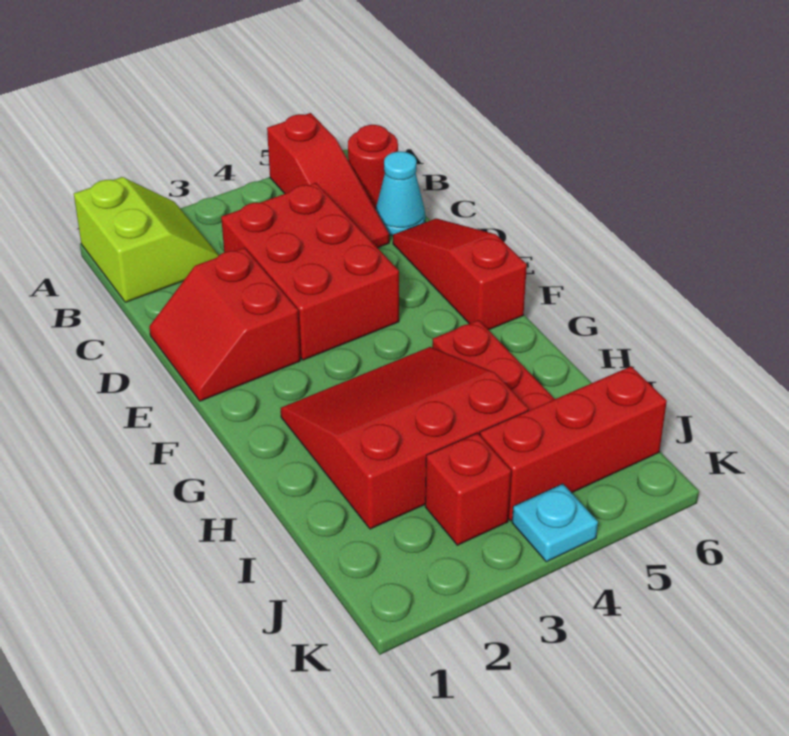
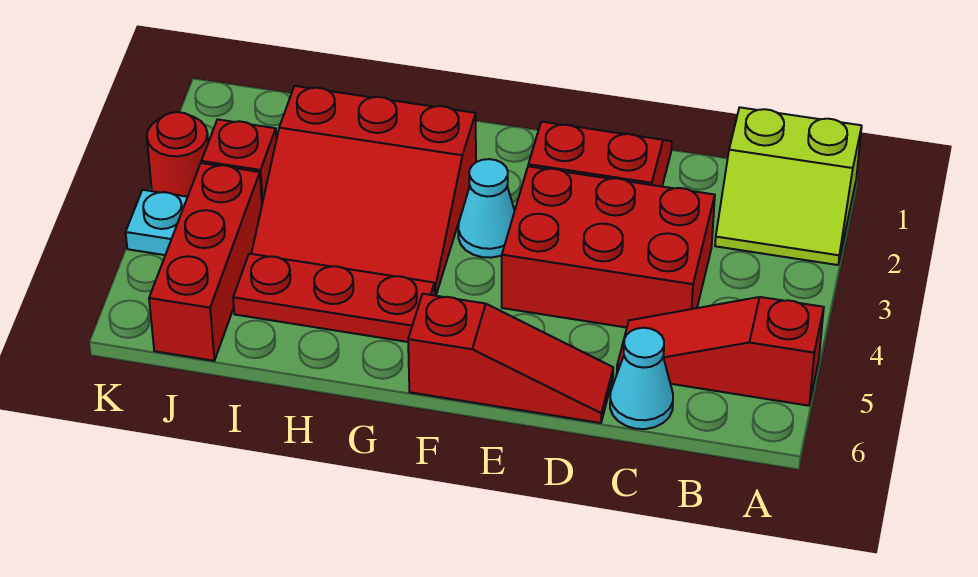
red 1x1 round brick [348,125,398,208] -> red 1x1 round brick moved to [147,112,208,197]
none -> cyan 1x1 cone [458,159,515,258]
red 3x3 slope [280,347,528,529] -> red 3x3 slope turned to [251,86,476,296]

